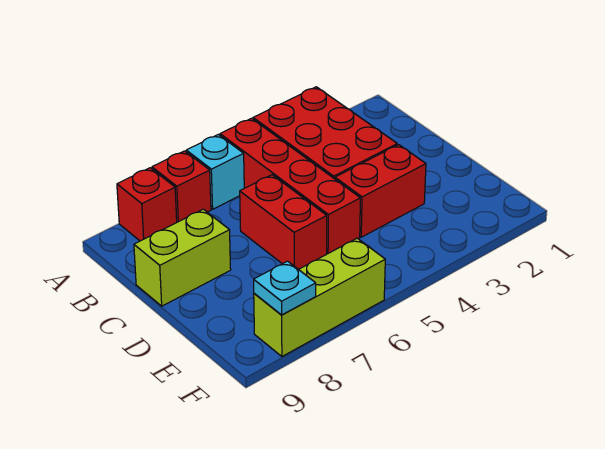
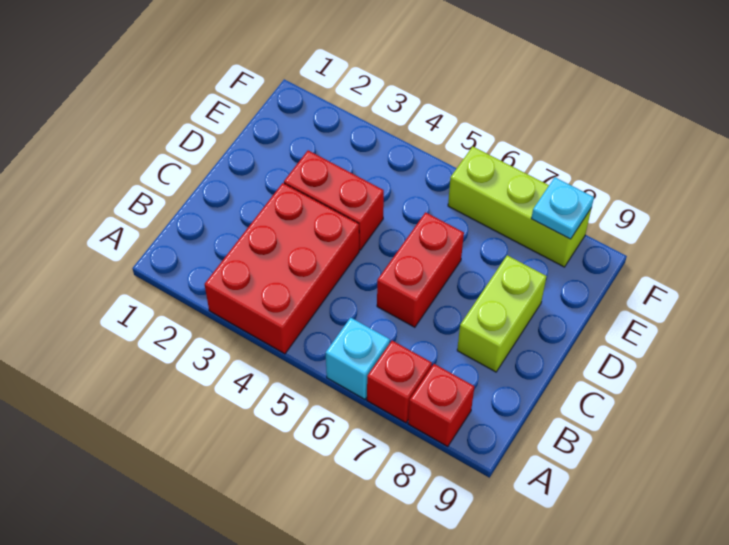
red 1x4 brick [220,118,360,254] -> none
lime 1x2 brick [134,209,231,306] -> lime 1x2 brick turned to [457,255,547,372]

